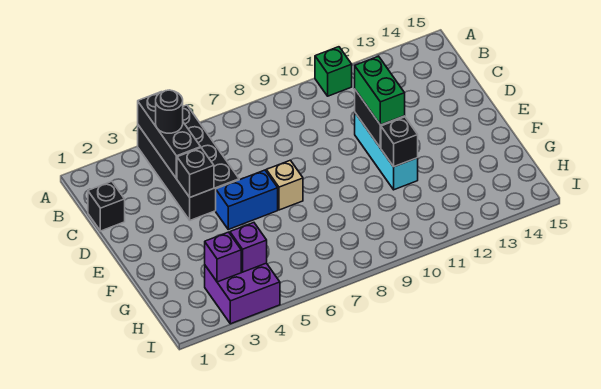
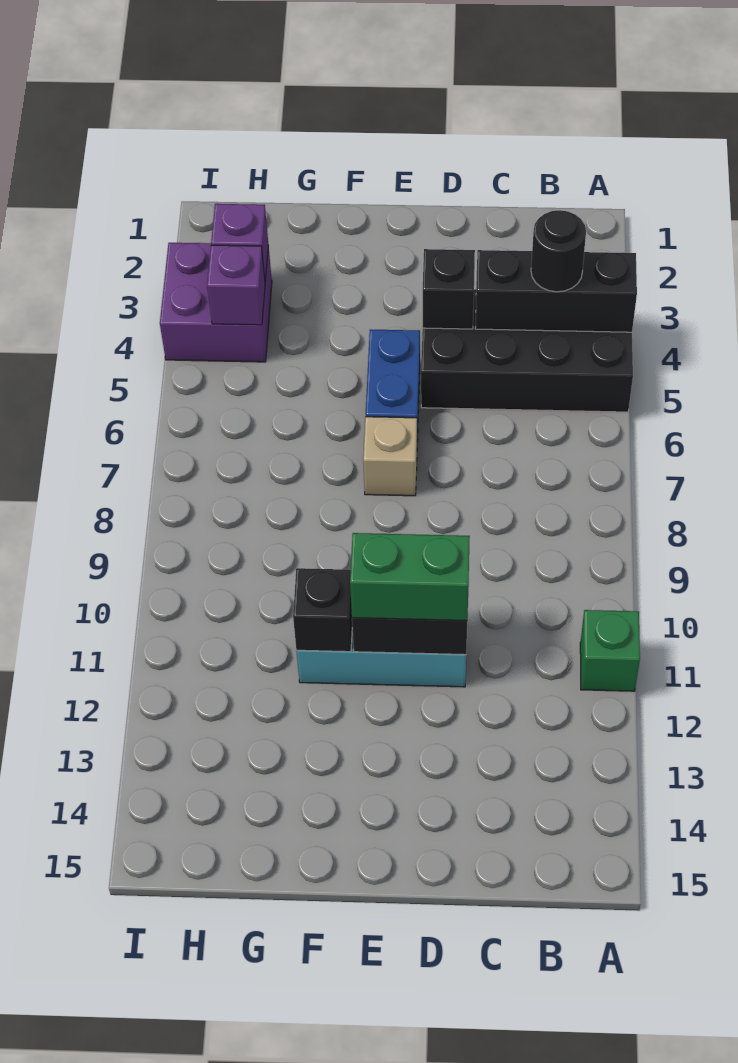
black 1x1 brick [88,181,125,231] -> none

